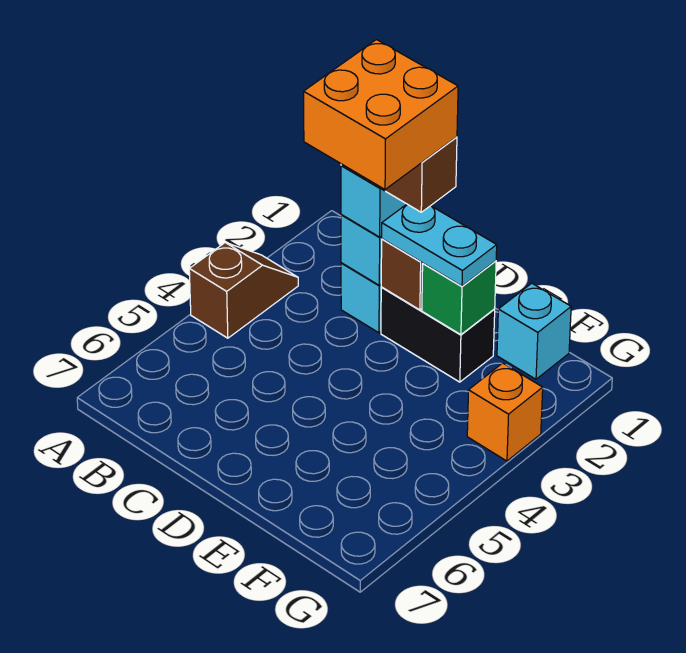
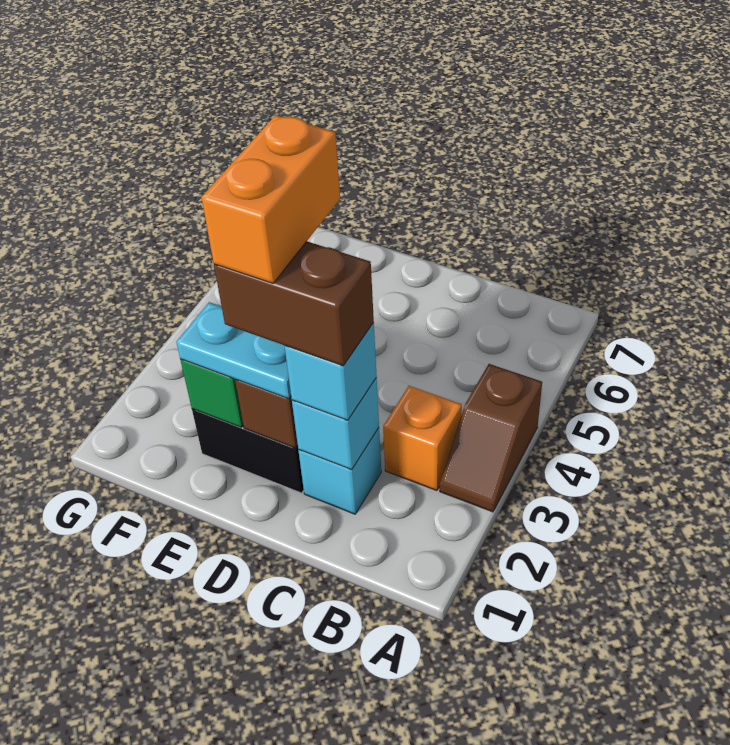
orange 2x2 brick [304,40,458,189] -> orange 1x2 brick [202,115,340,283]
cyan 1x1 brick [497,283,571,379] -> none
orange 1x1 brick [467,363,543,461] -> orange 1x1 brick moved to [383,386,462,491]

